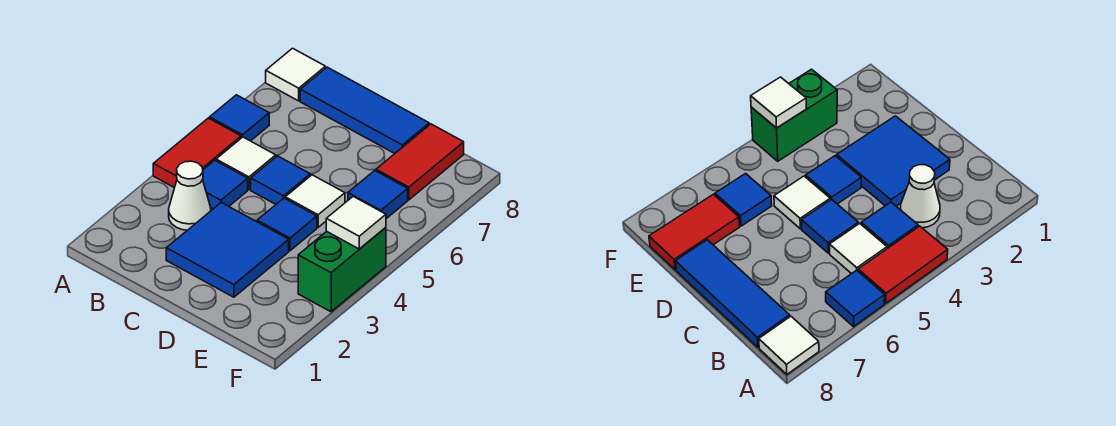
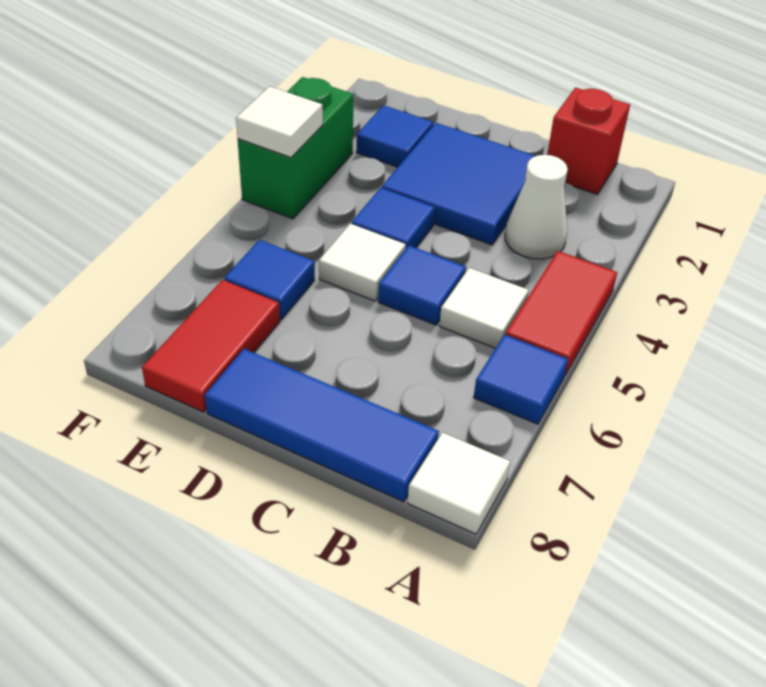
none -> red 1x1 brick [547,87,630,194]
blue 1x1 tile [203,160,248,209] -> blue 1x1 tile moved to [356,105,433,167]

